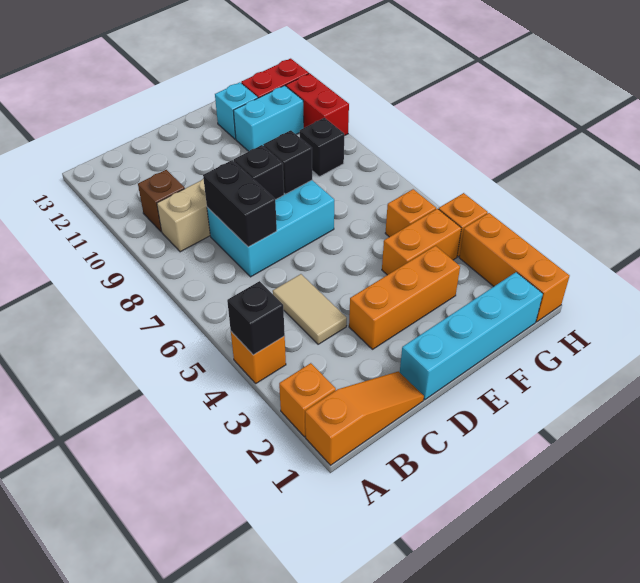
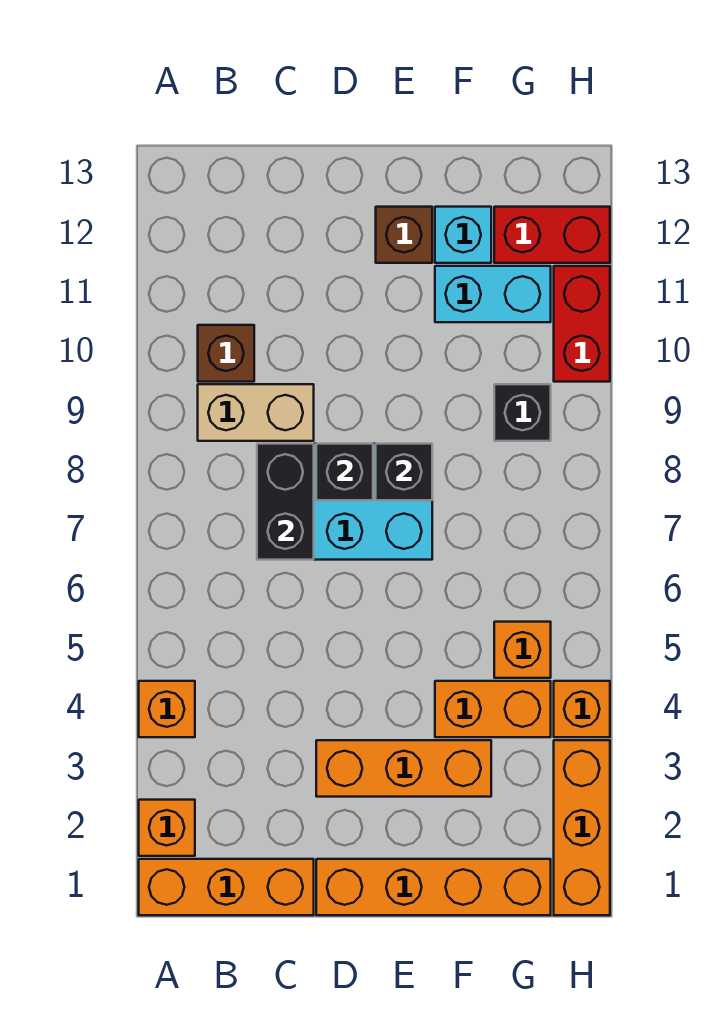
orange 1x3 slope [305,371,424,465] -> orange 1x3 brick [139,859,314,915]
black 1x1 brick [227,281,285,355] -> none
tan 1x2 tile [273,274,347,344] -> none
cyan 1x4 brick [400,272,543,400] -> orange 1x4 brick [316,859,551,915]
none -> brown 1x1 brick [376,207,432,263]

